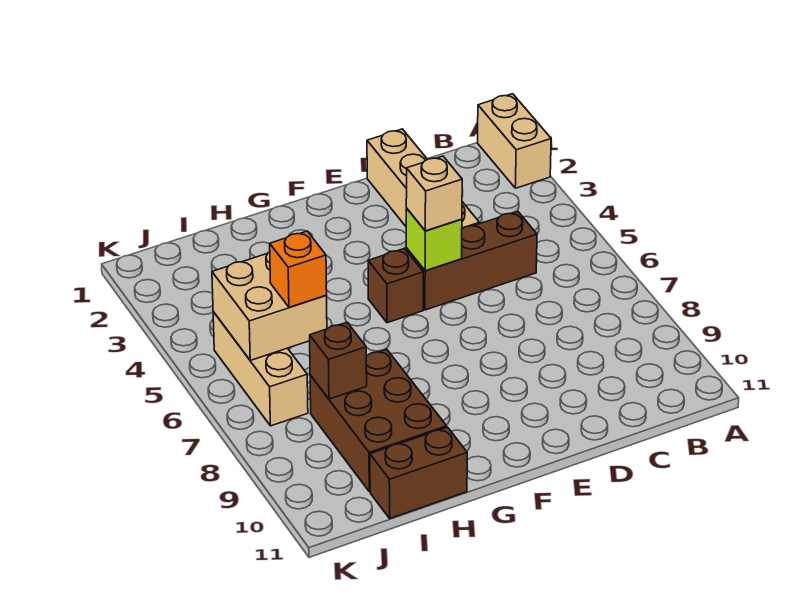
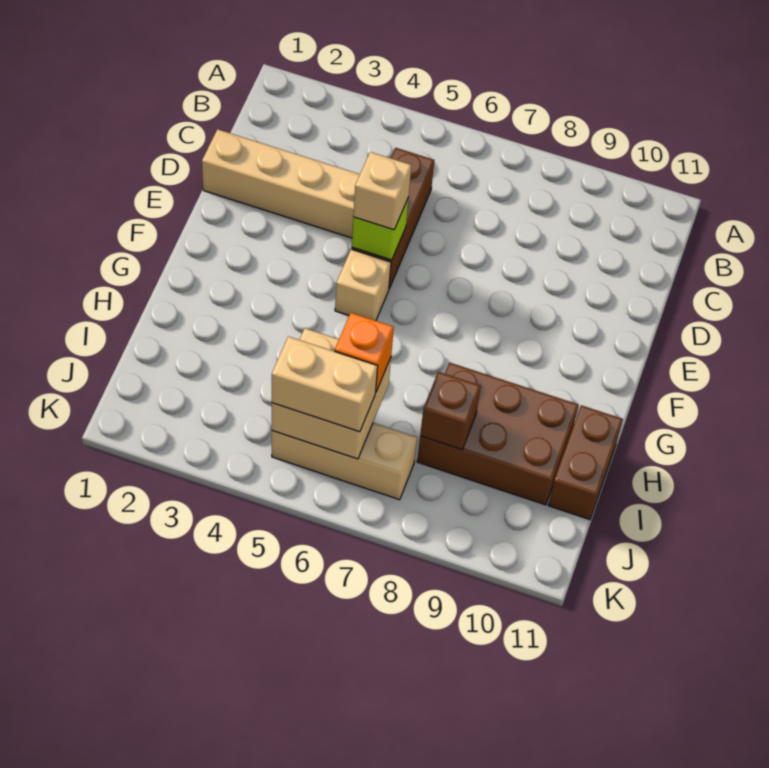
tan 1x2 brick [478,94,551,188] -> tan 1x2 brick moved to [272,336,378,432]
brown 1x1 brick [368,249,423,323] -> tan 1x1 brick [335,249,391,321]

